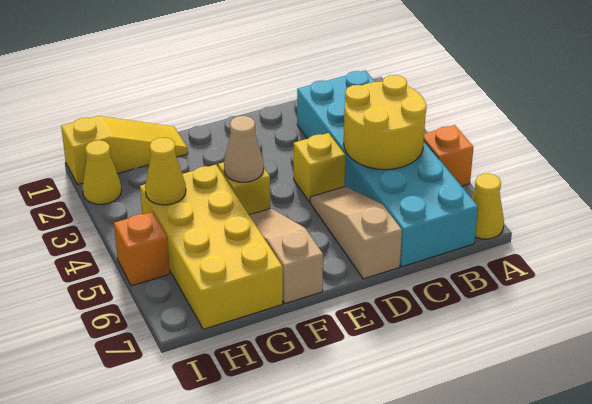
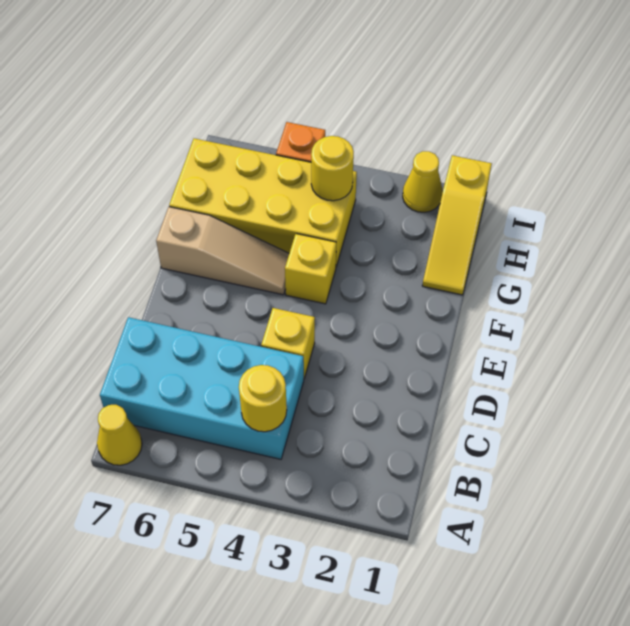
orange 1x1 brick [424,125,473,186] -> none
cyan 2x6 brick [297,70,478,267] -> cyan 2x4 brick [100,317,304,459]
yellow 2x2 round brick [344,75,427,170] -> yellow 1x1 round brick [239,365,287,432]
tan 1x3 slope [310,187,402,279] -> none
tan 1x1 cone [224,116,264,182] -> none
yellow 1x1 cone [145,137,186,205] -> yellow 1x1 round brick [311,136,354,201]

